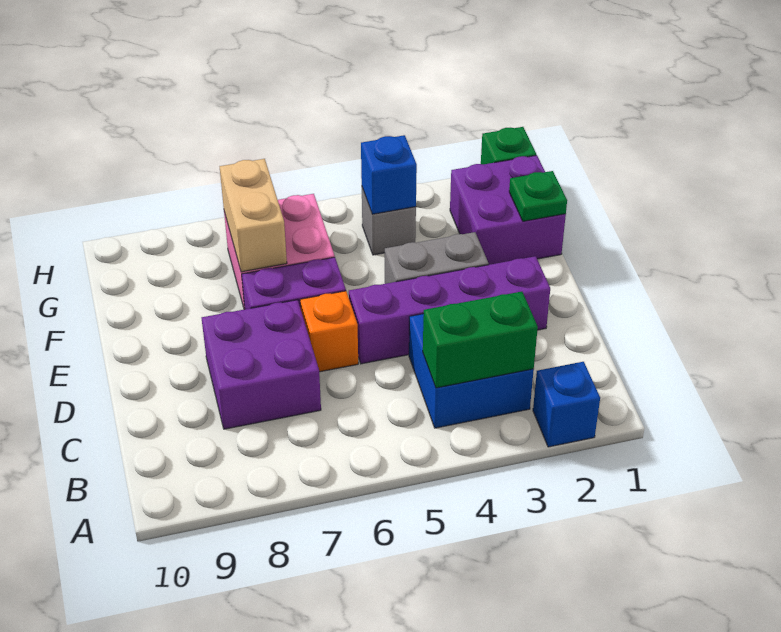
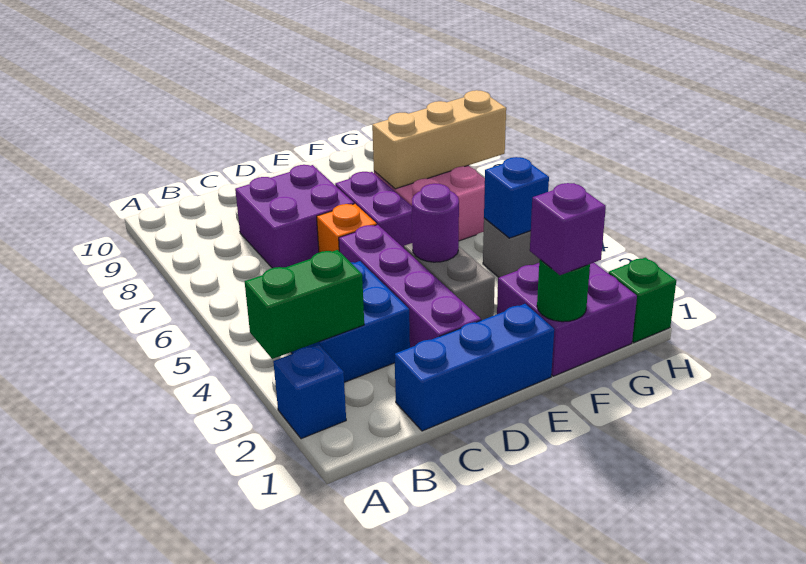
green 1x2 brick [423,292,538,388] -> green 1x2 brick turned to [245,250,364,359]
none -> blue 1x3 brick [395,304,554,431]
none -> purple 1x1 round brick [412,184,459,262]
green 1x1 plate [509,171,567,221] -> green 1x1 round brick [537,260,590,322]
none -> purple 1x1 brick [530,183,606,275]
tan 1x2 brick [220,159,287,272] -> tan 1x3 brick [372,90,506,189]

